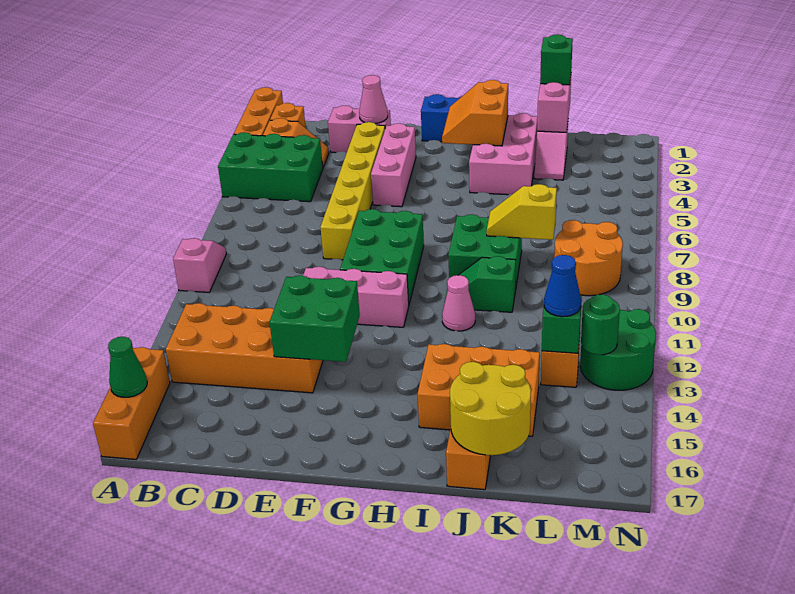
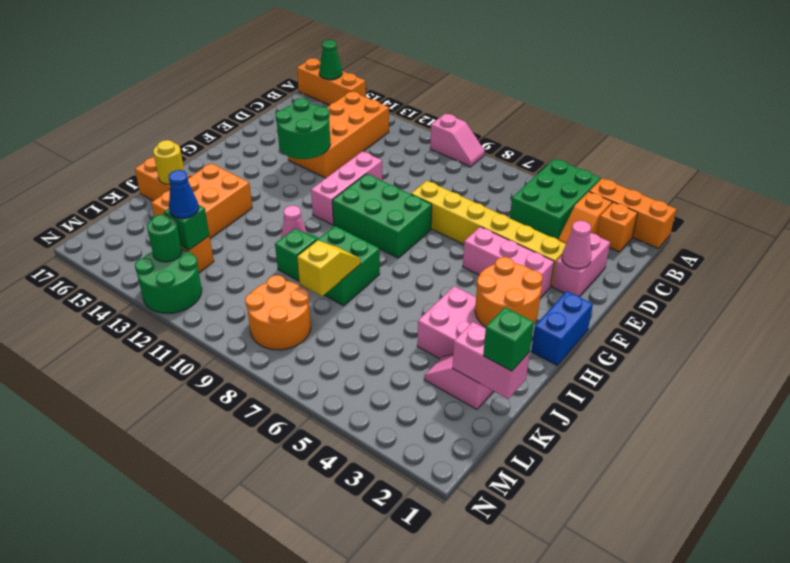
green 2x2 brick [269,275,360,362] -> green 2x2 round brick [275,98,330,159]
orange 2x2 slope [442,80,508,146] -> orange 2x2 round brick [475,257,543,327]
yellow 2x2 round brick [450,362,531,455] -> yellow 1x1 round brick [153,140,184,185]

